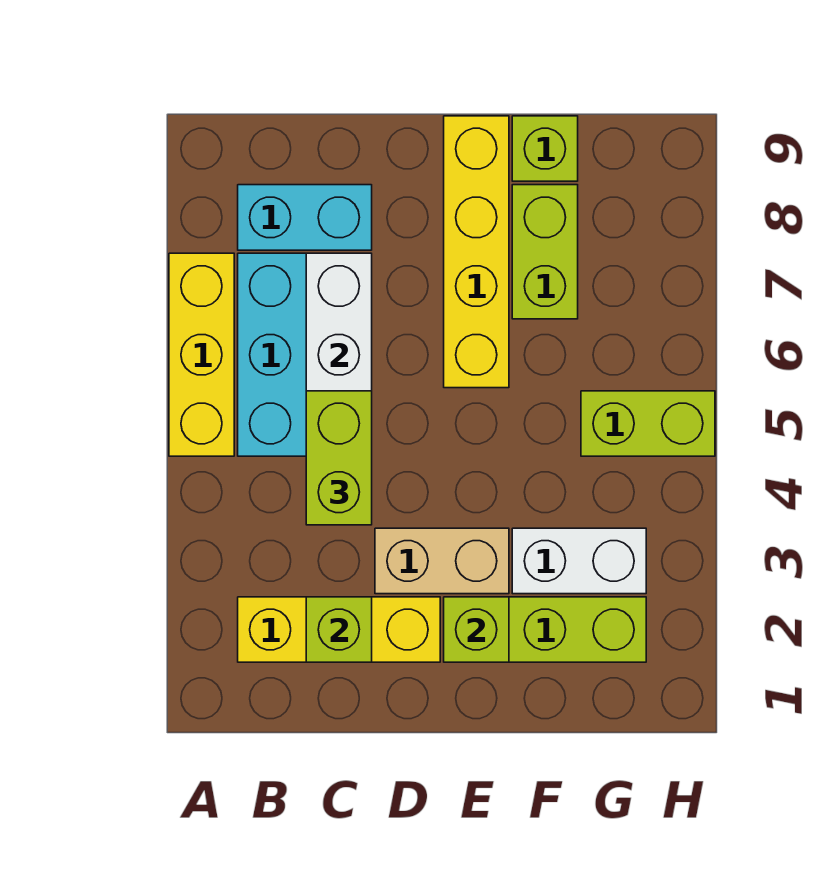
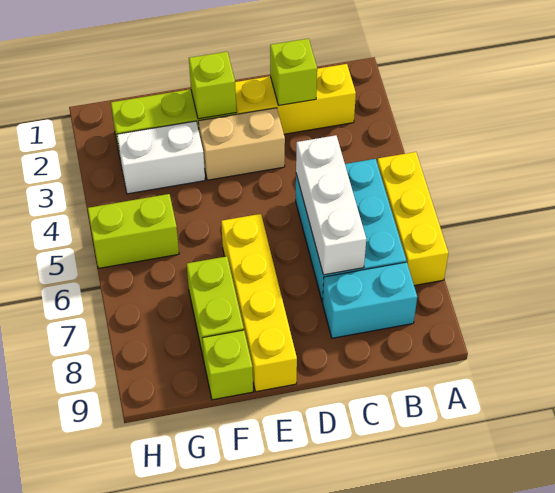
lime 1x2 brick [306,391,372,525] -> none

